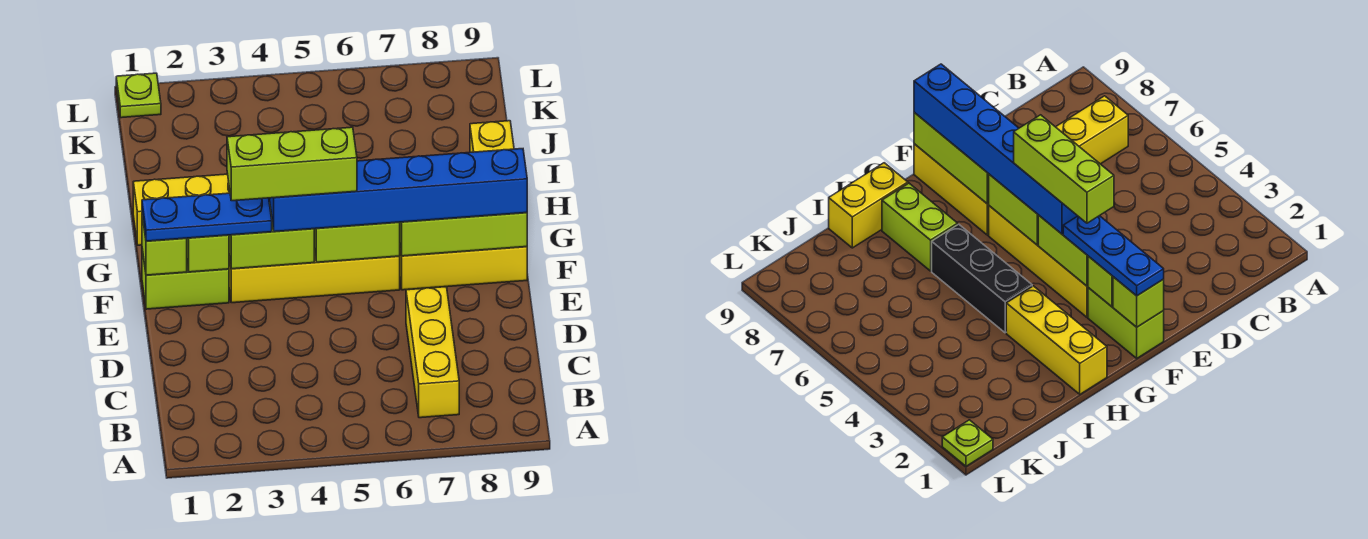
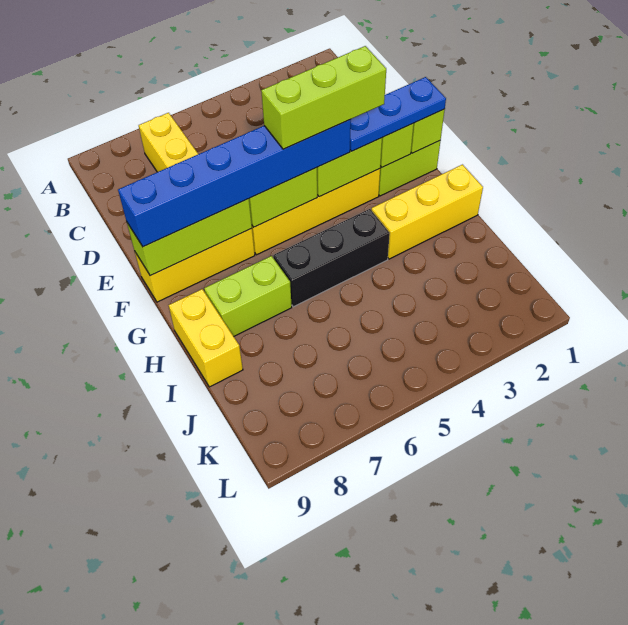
lime 1x1 plate [116,73,161,118] -> none

